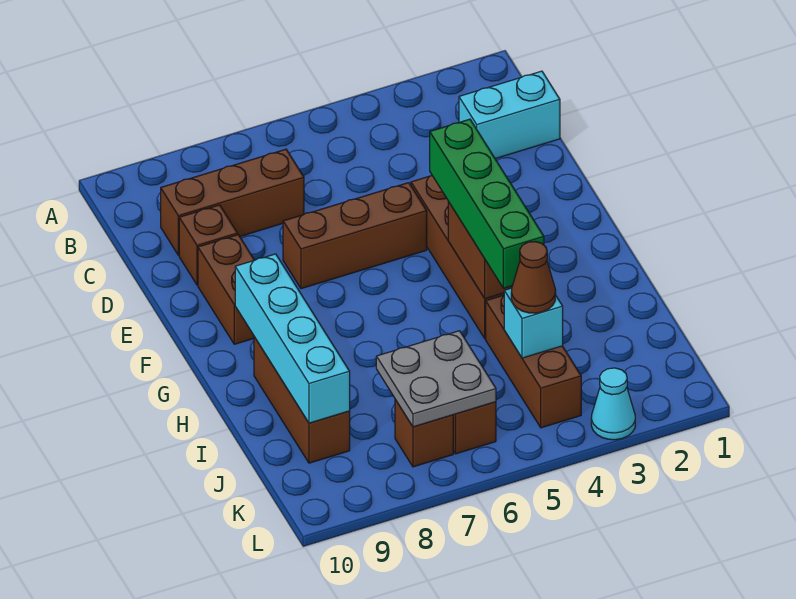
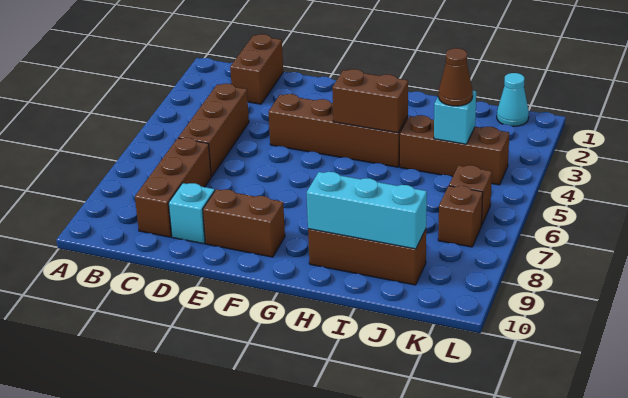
cyan 1x2 brick [459,71,560,159] -> brown 1x2 brick [230,34,283,104]
brown 1x1 brick [179,205,238,285] -> cyan 1x1 brick [169,183,215,244]
brown 1x3 brick [283,183,427,289] -> brown 1x3 brick moved to [178,84,249,177]
green 1x4 brick [430,119,544,288] -> none
cyan 1x4 brick [235,254,350,423] -> cyan 1x3 brick [307,172,427,249]
grey 2x2 plate [376,331,496,427] -> none
cyan 1x1 cone [591,368,635,440] -> cyan 1x1 cone moved to [497,73,529,126]

